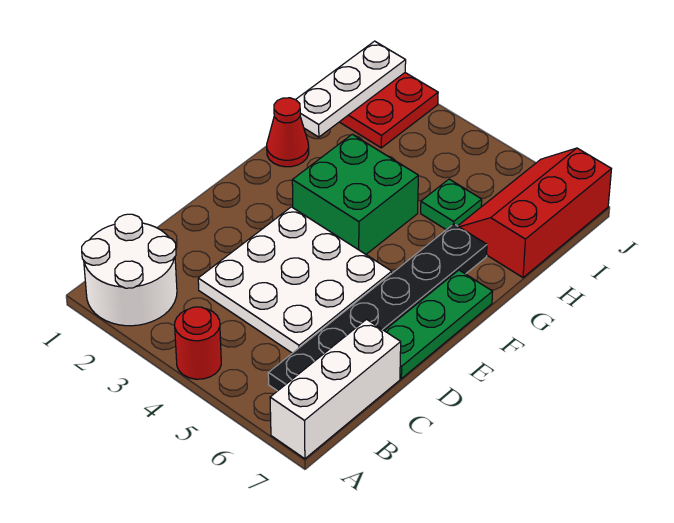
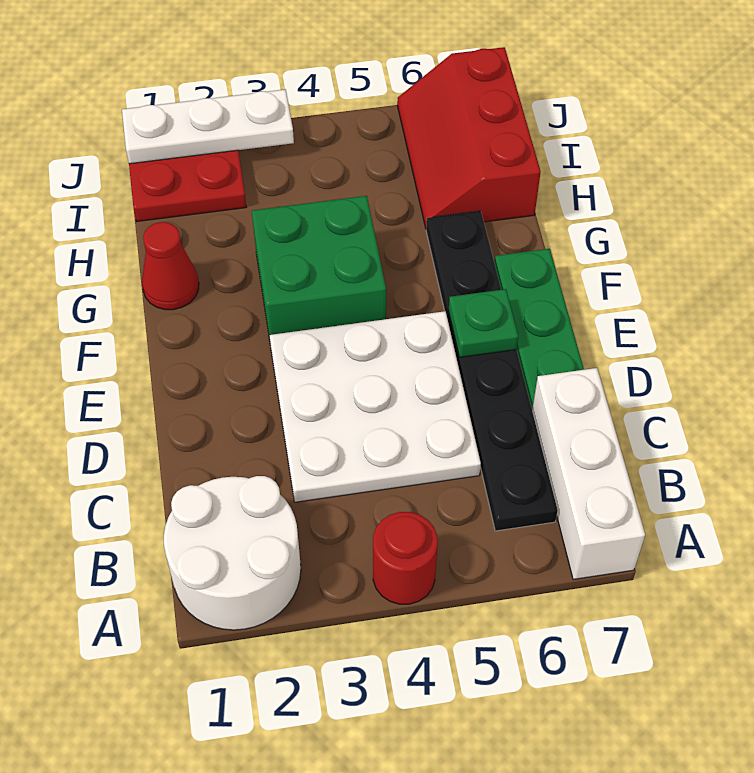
white 1x3 plate [296,41,406,137] -> white 1x3 plate turned to [122,89,294,164]
green 1x1 plate [421,179,482,230] -> green 1x1 plate moved to [449,289,518,357]

